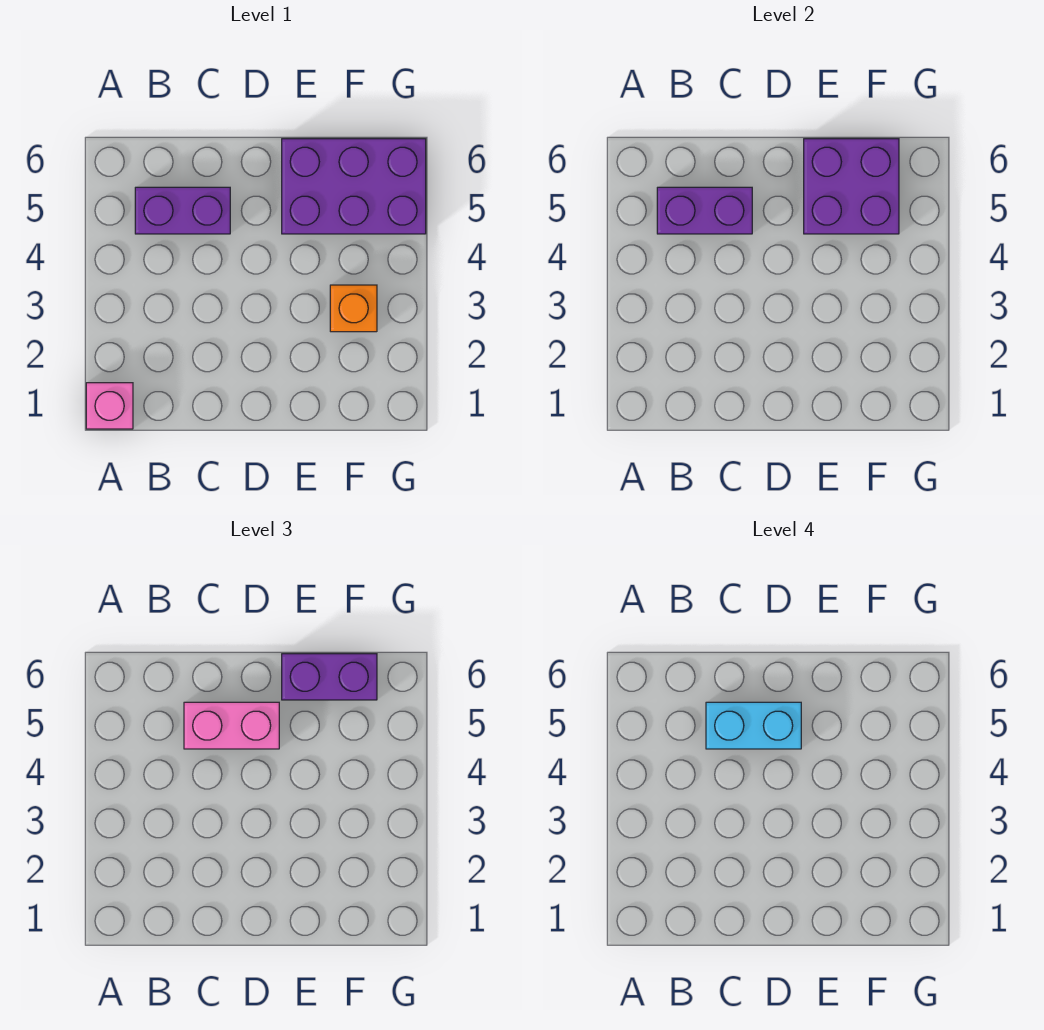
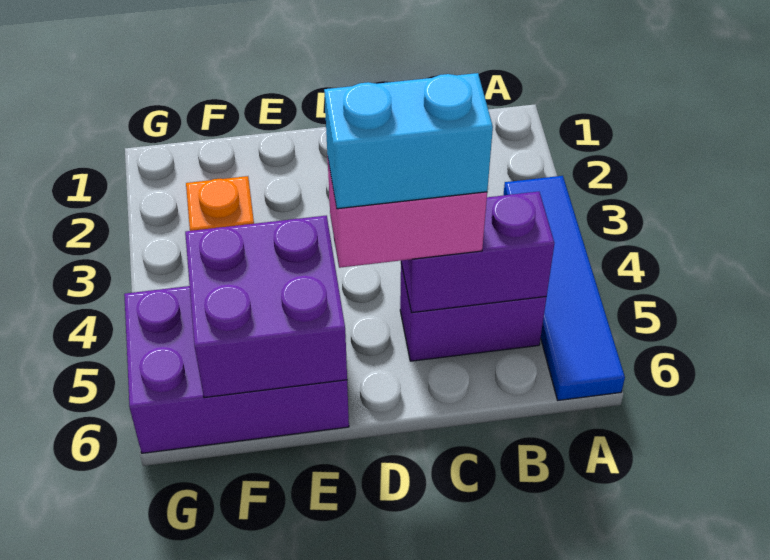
pink 1x1 brick [86,383,133,429] -> none
none -> blue 1x4 tile [504,176,625,400]
purple 1x2 brick [282,654,377,700] -> none

